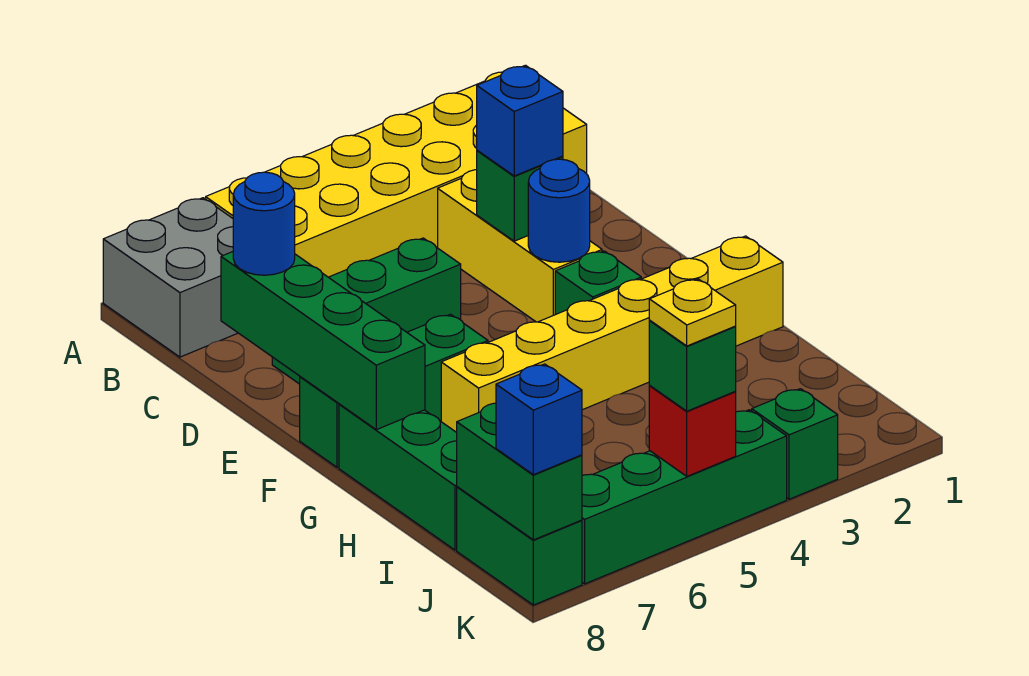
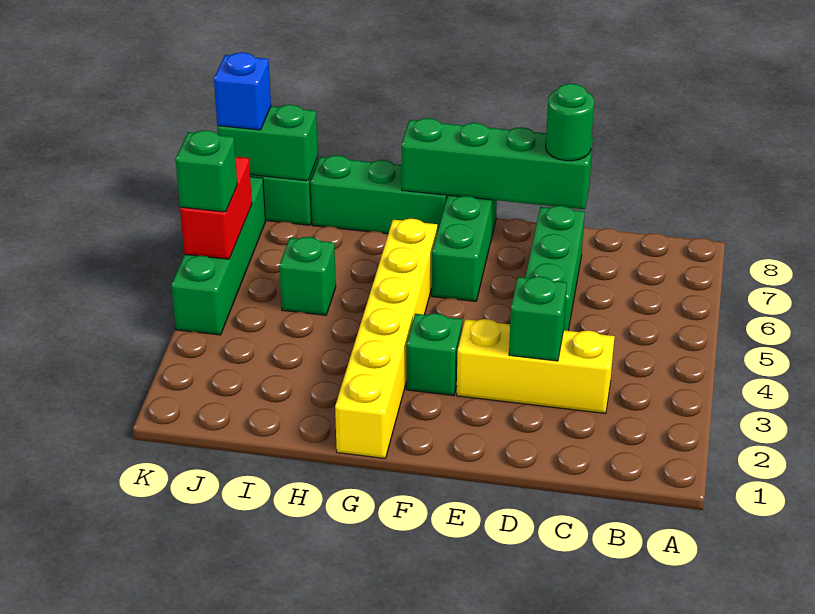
yellow 2x6 brick [206,72,587,277] -> none
grey 2x2 brick [103,198,238,357] -> none
blue 1x1 brick [477,65,563,176] -> none
blue 1x1 round brick [233,172,295,275] -> green 1x1 round brick [546,84,594,161]
blue 1x1 round brick [528,159,590,262] -> none
green 1x1 brick [752,389,838,499] -> green 1x1 brick moved to [279,237,336,315]
red 1x1 brick [649,386,736,476] -> red 1x2 brick [180,157,252,259]
yellow 1x1 plate [649,279,736,346] -> none

